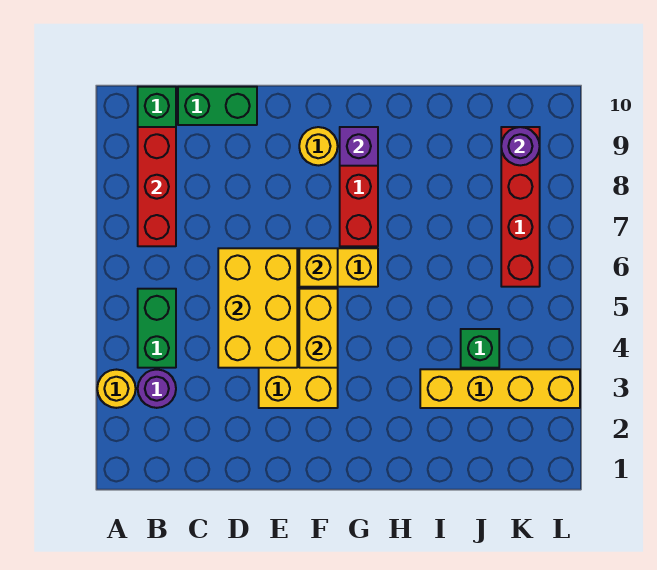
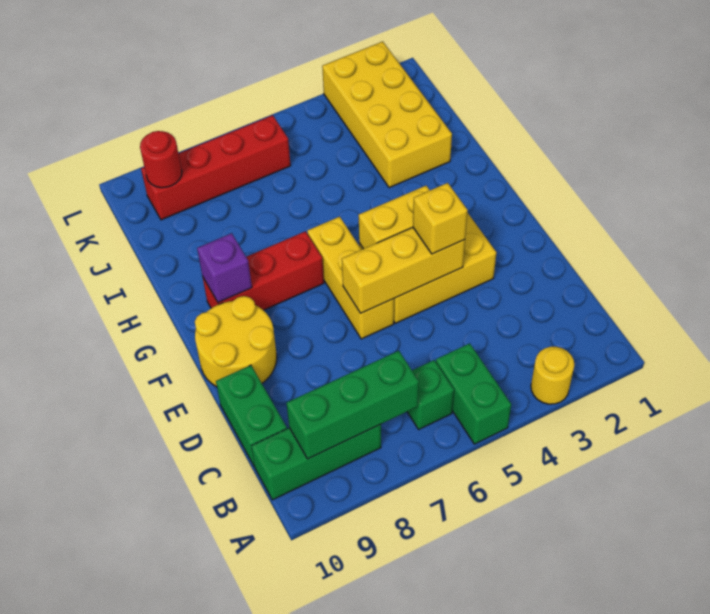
purple 1x1 round brick [138,370,176,408] -> none
green 1x2 brick [138,289,176,368] -> green 1x2 brick turned to [436,343,511,444]
red 1x3 brick [138,127,176,246] -> green 1x3 brick [287,351,419,459]
yellow 2x3 brick [218,248,297,368] -> yellow 1x3 brick [342,227,465,313]
yellow 1x1 brick [299,248,338,287] -> yellow 1x1 brick moved to [413,183,468,254]
yellow 1x1 round brick [299,127,338,165] -> yellow 2x2 round brick [195,296,277,387]
yellow 1x4 brick [420,369,580,408] -> yellow 2x4 brick [322,42,452,188]
green 1x1 brick [461,329,499,368] -> green 1x1 brick moved to [407,360,454,429]
purple 1x1 round brick [501,127,540,165] -> red 1x1 round brick [140,131,182,188]

